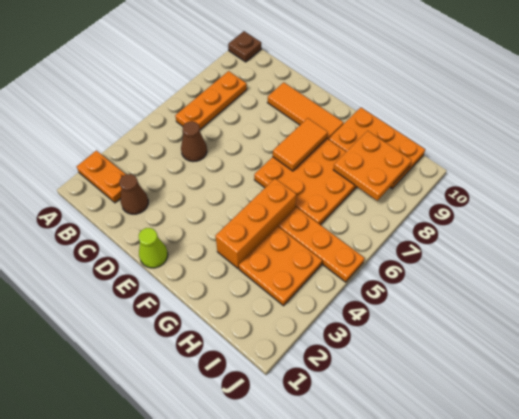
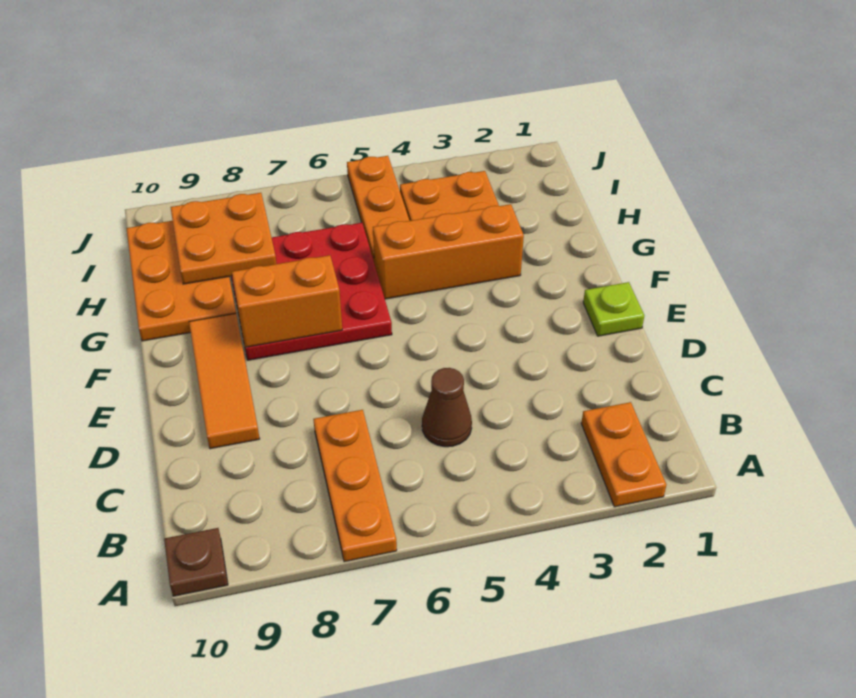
orange 1x3 plate [175,71,247,130] -> orange 1x3 plate turned to [313,410,397,562]
brown 1x1 cone [120,174,148,214] -> none
lime 1x1 cone [139,228,168,268] -> lime 1x1 plate [583,282,644,336]
orange 3x3 plate [254,139,357,225] -> red 3x3 plate [231,223,392,360]
orange 1x2 tile [273,118,328,171] -> orange 1x2 brick [232,255,342,347]

